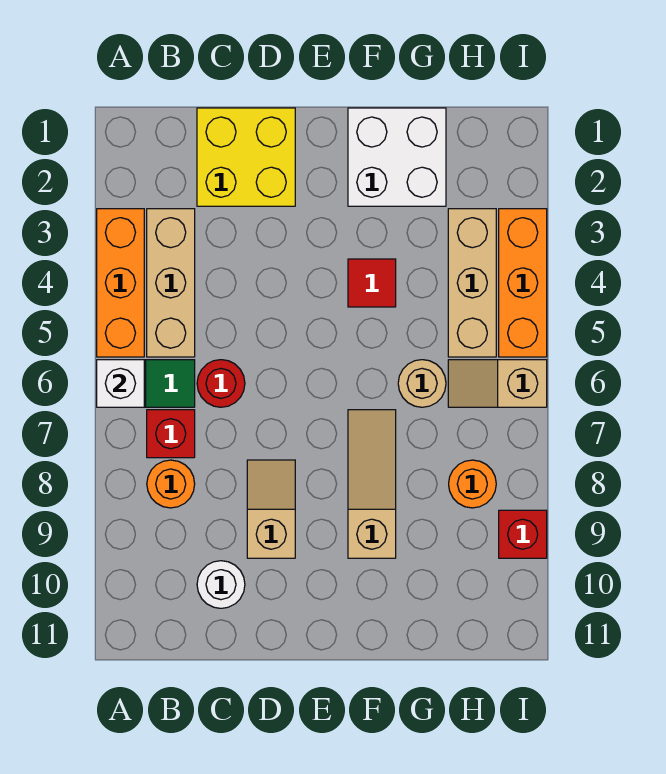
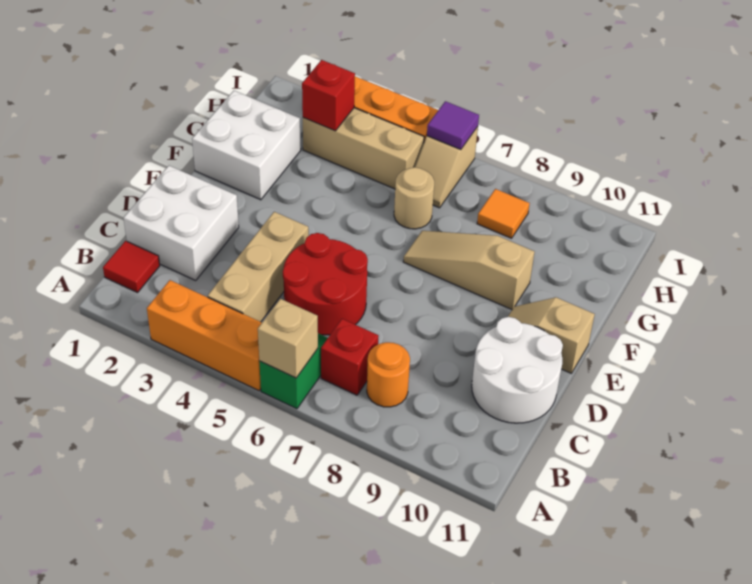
white 1x1 brick [97,360,144,407] -> tan 1x1 brick [258,299,318,378]
tan 1x3 brick [147,209,195,357] -> tan 1x3 brick turned to [208,212,309,322]
yellow 2x2 brick [197,108,295,206] -> white 2x2 brick [124,166,239,280]
red 1x1 round brick [197,360,245,407] -> red 2x2 round brick [283,233,368,335]
white 1x1 round brick [197,561,245,608] -> white 2x2 round brick [472,317,563,423]
tan 1x2 slope [247,460,295,558] -> tan 1x2 slope moved to [508,297,595,373]
red 1x1 tile [348,259,396,307] -> red 1x1 tile moved to [103,241,160,293]
orange 1x1 round brick [449,460,496,508] -> orange 1x1 tile [477,189,530,238]
none -> purple 1x1 tile [427,101,479,150]
red 1x1 brick [499,510,547,558] -> red 1x1 brick moved to [302,60,355,131]

